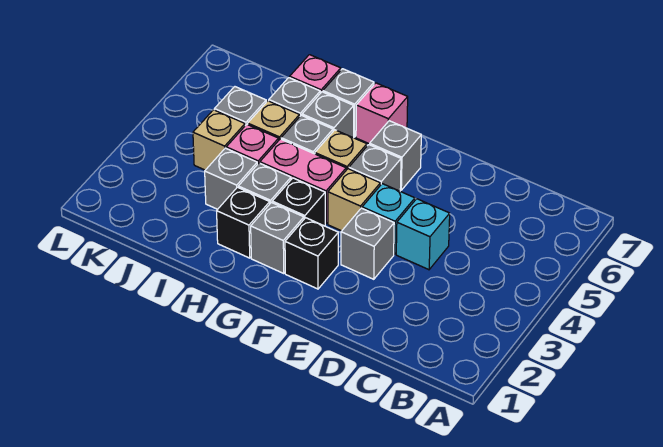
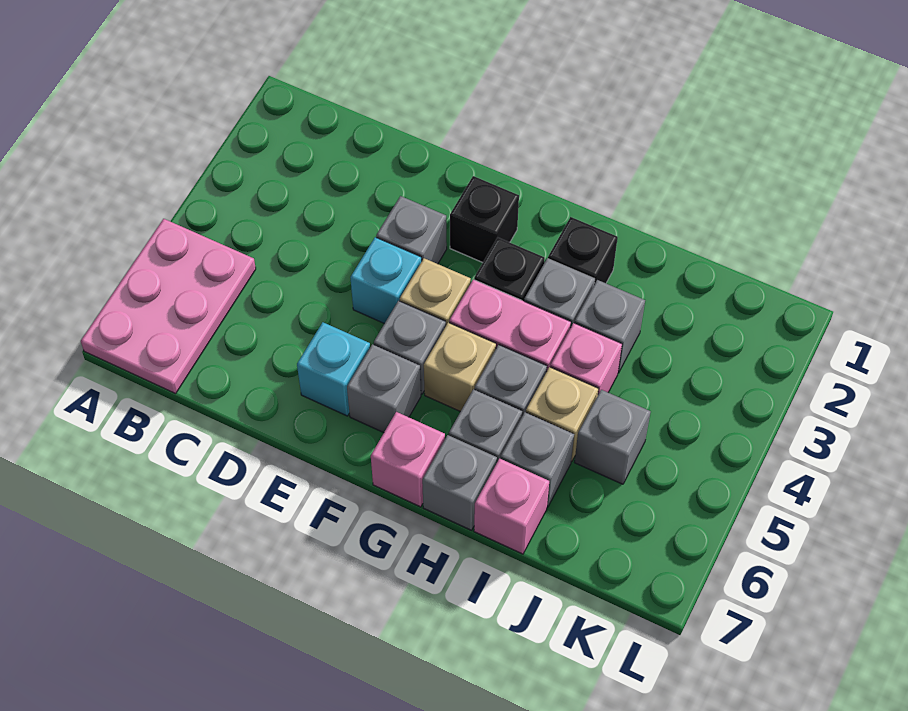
none -> pink 2x3 plate [81,219,256,394]
cyan 1x1 brick [396,199,450,270] -> cyan 1x1 brick moved to [297,322,370,416]
grey 1x1 brick [251,202,304,273] -> none
tan 1x1 brick [193,110,245,170] -> none

